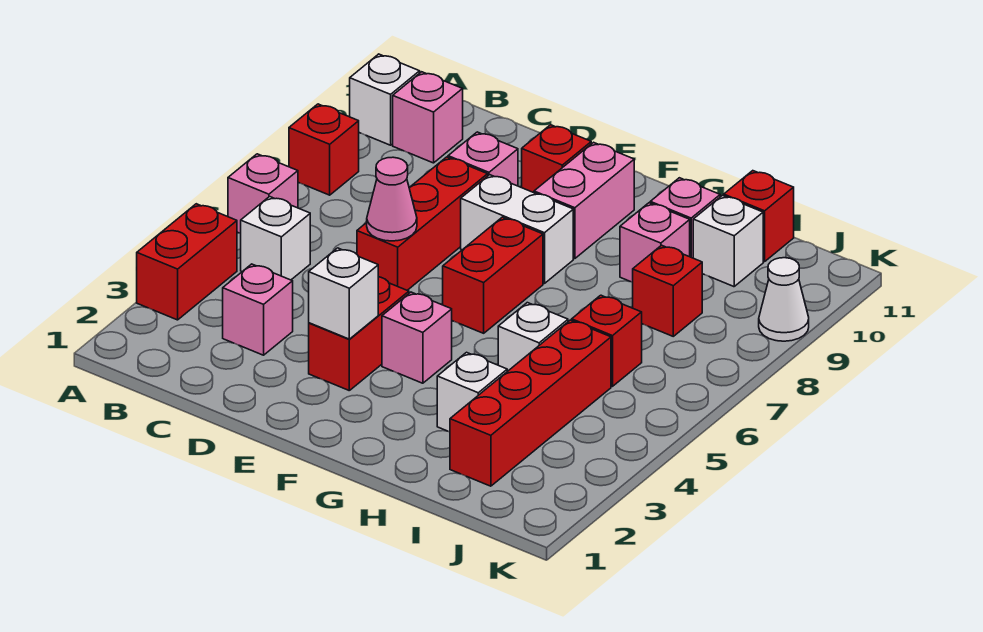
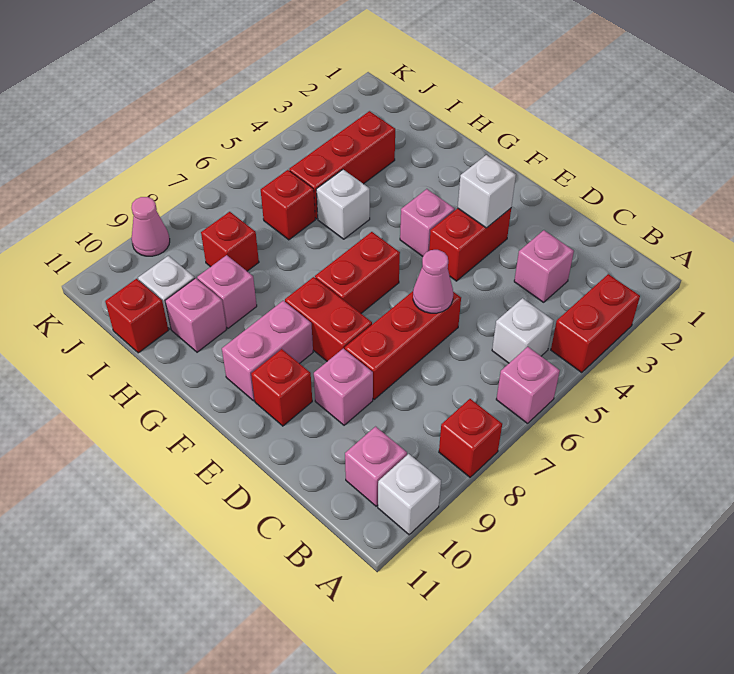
white 1x2 brick [461,175,573,284] -> red 1x2 brick [285,277,372,361]
white 1x1 brick [437,352,507,432] -> none
red 1x4 brick [450,320,611,486] -> red 1x3 brick [289,111,395,219]
white 1x1 cone [759,258,809,341] -> pink 1x1 cone [132,197,170,256]

